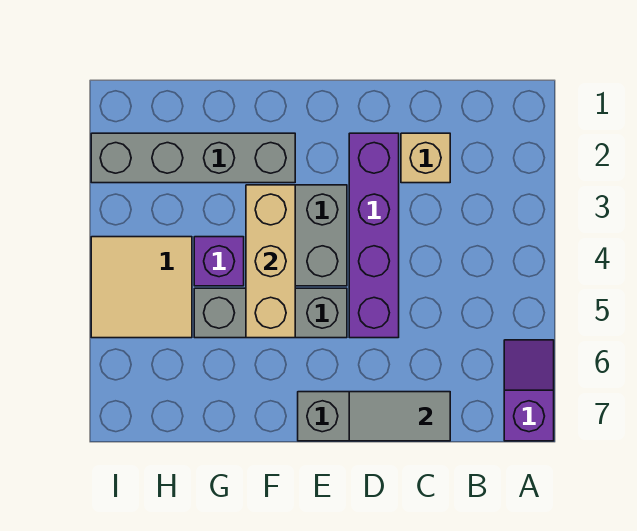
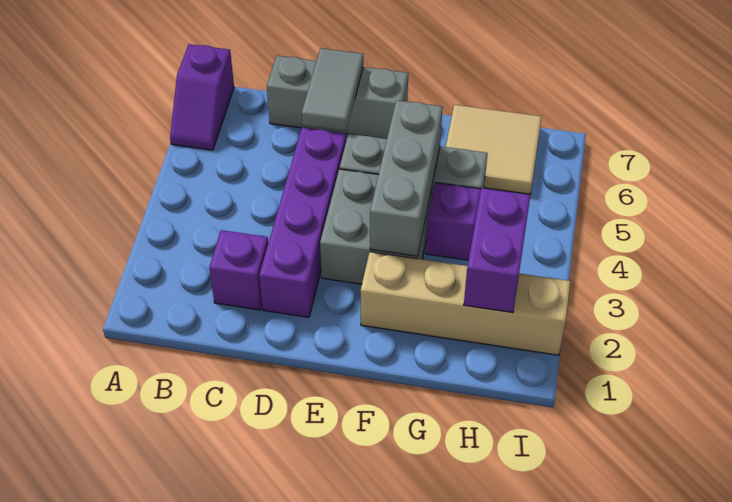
tan 1x1 brick [401,133,450,183] -> purple 1x1 brick [209,230,268,310]
grey 1x2 tile [349,392,450,441] -> grey 1x2 tile turned to [302,48,363,131]
grey 1x4 brick [91,133,295,183] -> tan 1x4 brick [361,252,570,355]
tan 1x3 brick [246,185,295,338] -> grey 1x3 brick [370,100,443,256]
none -> purple 1x2 brick [464,188,530,313]
tan 2x2 tile [91,237,192,338] -> tan 2x2 tile moved to [446,105,542,194]

